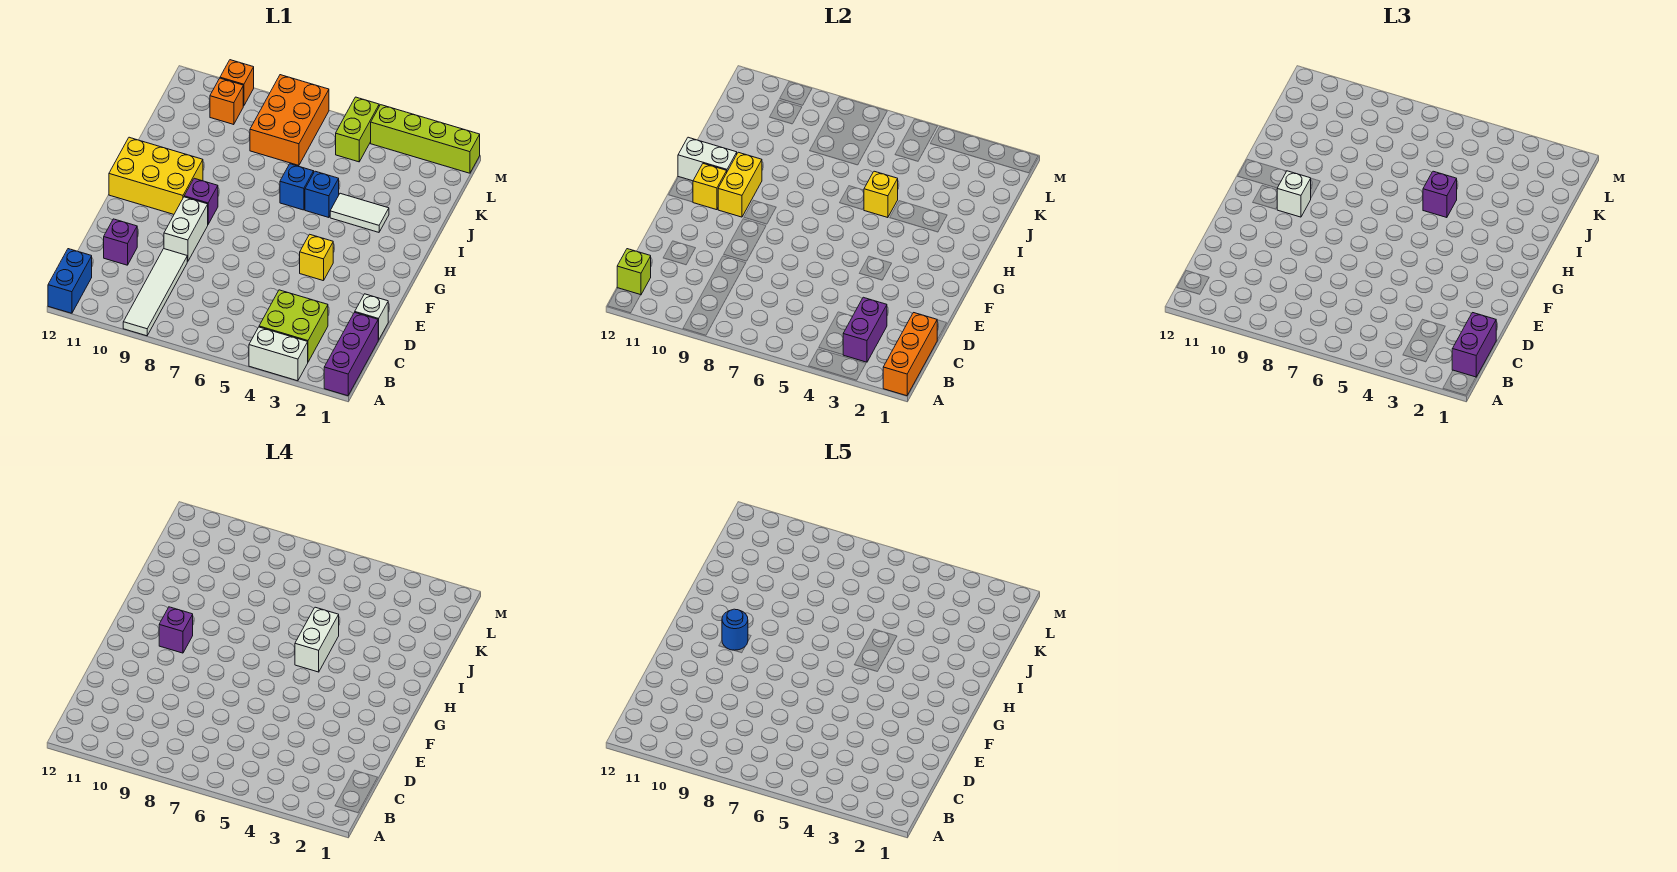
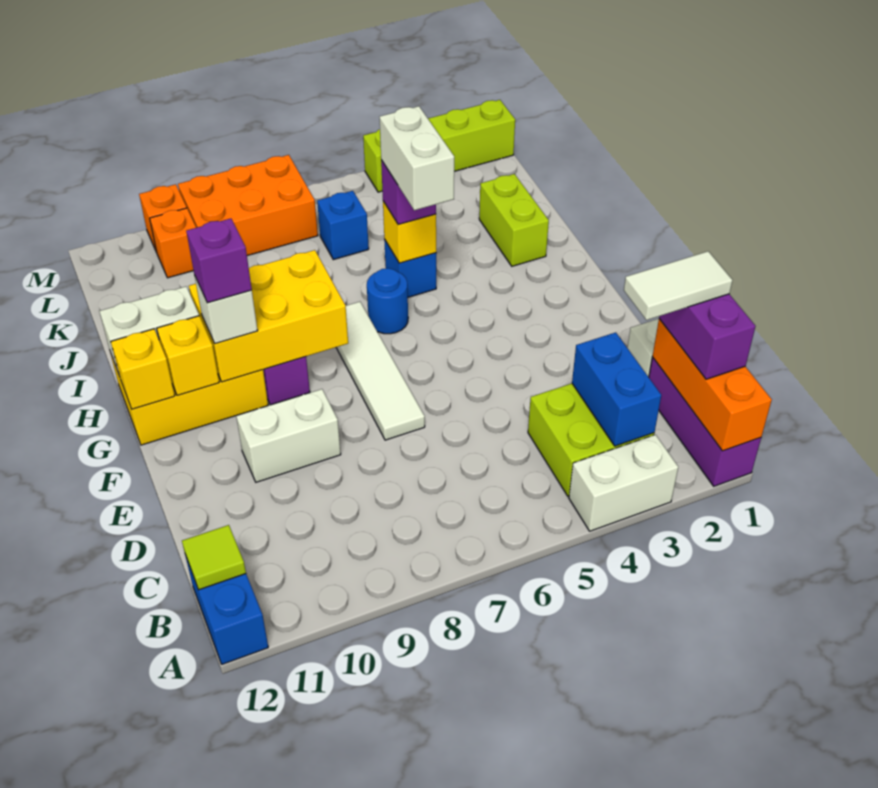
white 1x4 tile [123,249,187,336] -> white 1x4 tile moved to [336,302,425,440]
purple 1x2 brick [843,297,887,362] -> blue 1x2 brick [572,332,661,446]
lime 1x1 brick [617,249,651,295] -> lime 1x1 tile [182,525,246,590]
purple 1x1 brick [104,219,137,265] -> none
white 1x2 brick [164,197,208,262] -> white 1x2 brick turned to [236,389,341,482]
yellow 1x1 brick [300,234,333,281] -> yellow 1x1 brick moved to [111,329,175,409]
yellow 1x2 brick [718,152,762,217] -> yellow 2x3 brick [189,250,348,382]
blue 1x1 round brick [722,609,748,650] -> blue 1x1 round brick moved to [367,268,408,334]
white 1x2 tile [330,193,389,232] -> white 1x2 tile moved to [624,251,732,320]
blue 1x1 brick [280,164,314,210] -> blue 1x1 brick moved to [317,191,369,260]
orange 2x3 brick [250,75,329,165] -> orange 2x3 brick turned to [178,155,318,256]
lime 1x2 brick [336,97,379,162] -> lime 1x2 brick moved to [479,174,549,266]

